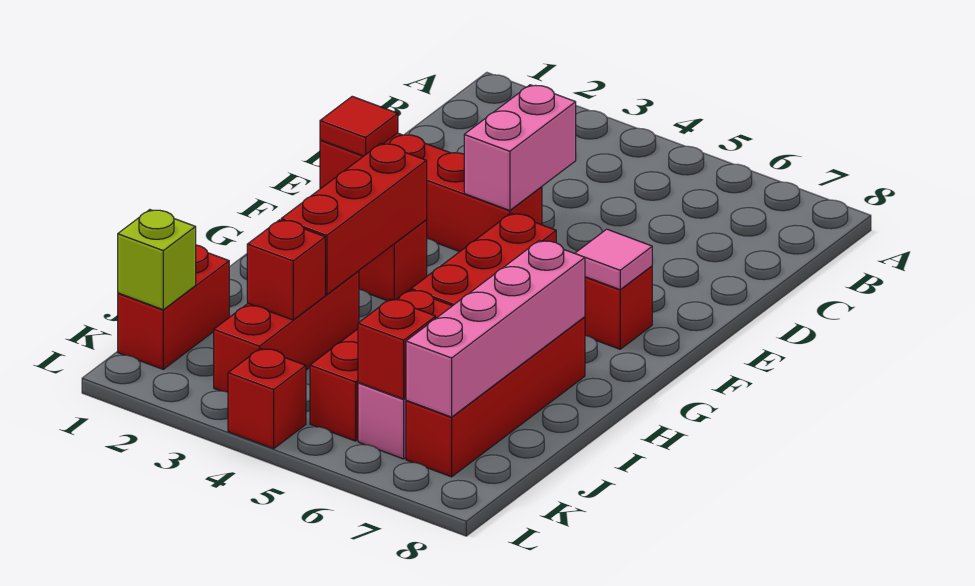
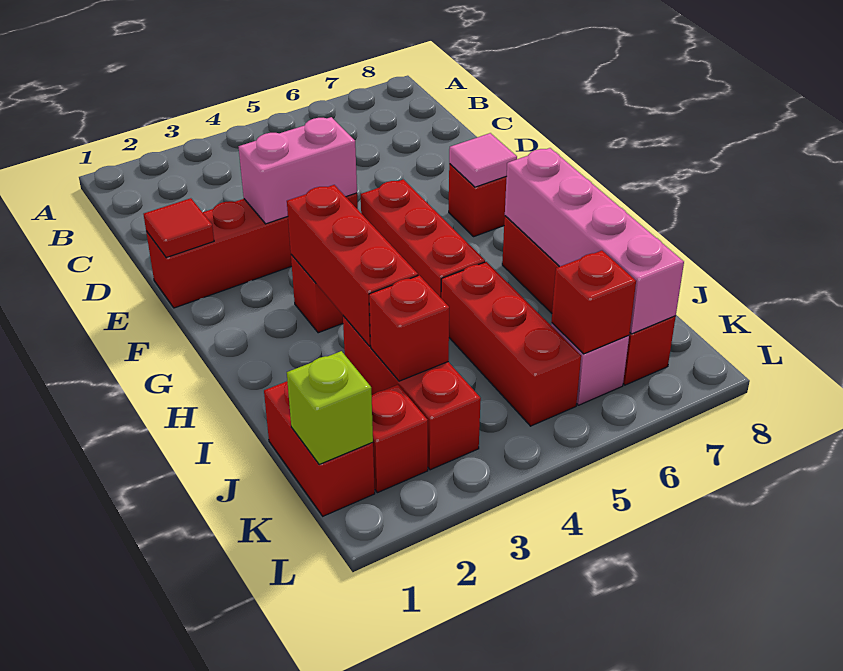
pink 1x2 brick [464,85,576,210] -> pink 1x2 brick turned to [239,117,357,224]
red 1x1 brick [228,348,306,449] -> red 1x1 brick moved to [372,385,428,493]

